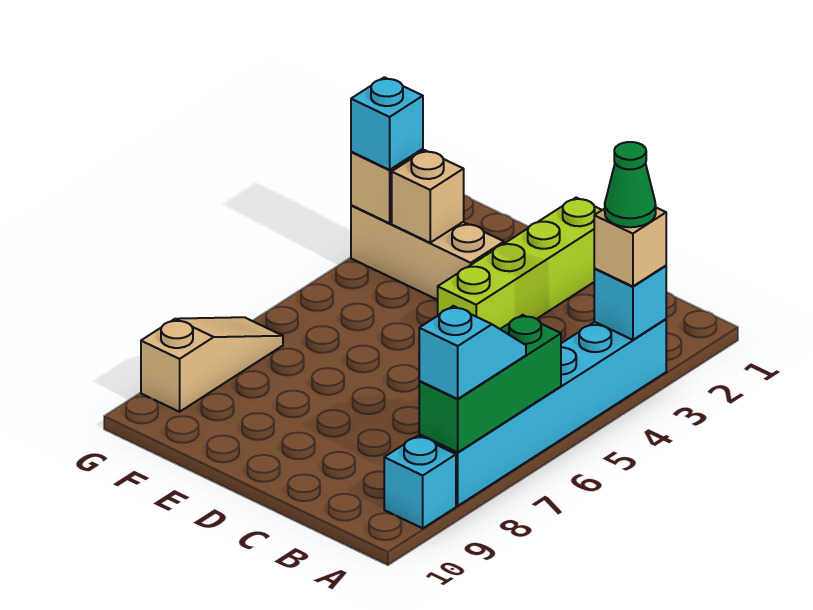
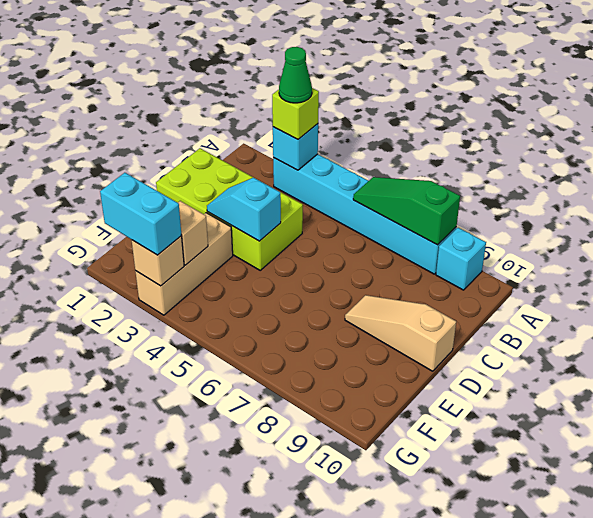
tan 1x1 brick [594,208,666,286] -> lime 1x1 brick [272,88,319,139]
green 1x3 brick [419,315,561,452] -> green 1x3 slope [353,177,460,245]
cyan 1x2 slope [419,306,526,399] -> cyan 1x2 slope moved to [207,178,281,241]
lime 1x4 brick [438,198,602,329] -> lime 2x4 brick [156,148,303,270]
cyan 1x1 brick [351,77,423,170] -> cyan 1x2 brick [100,173,181,255]
tan 1x3 slope [141,317,283,412] -> tan 1x3 slope moved to [345,295,456,371]

